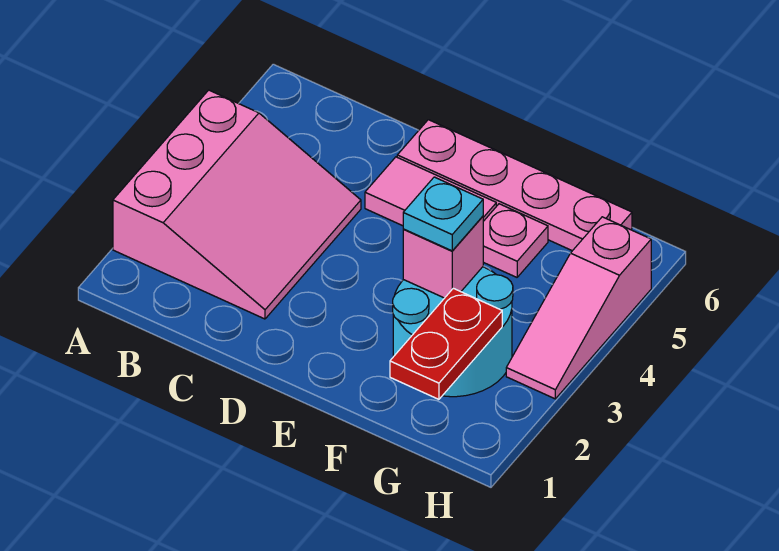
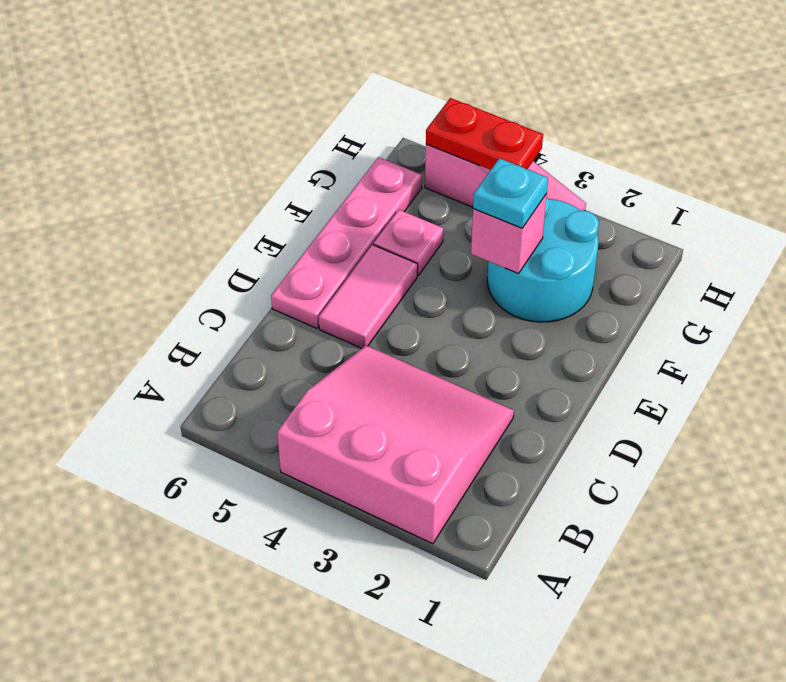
red 1x2 plate [390,288,502,399] -> red 1x2 plate moved to [426,98,543,170]

